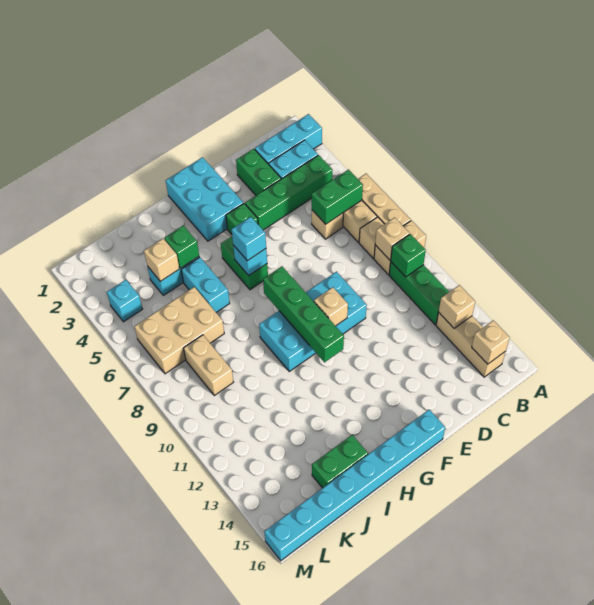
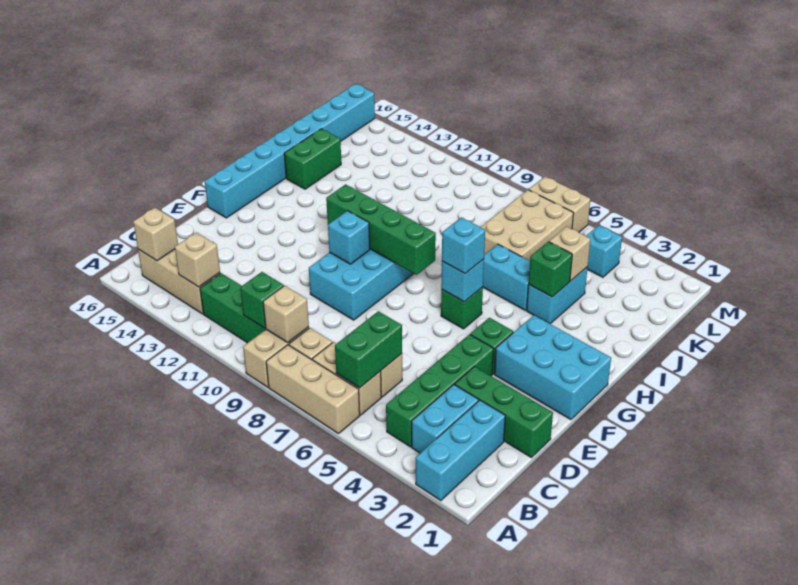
green 1x2 brick [236,149,281,195] -> green 1x3 brick [455,366,553,457]
tan 1x1 brick [314,287,348,326] -> cyan 1x1 brick [328,211,370,264]
green 1x2 brick [221,236,268,290] -> green 1x1 brick [441,287,483,329]
tan 1x2 brick [184,335,233,395] -> tan 1x2 brick moved to [529,176,590,232]

